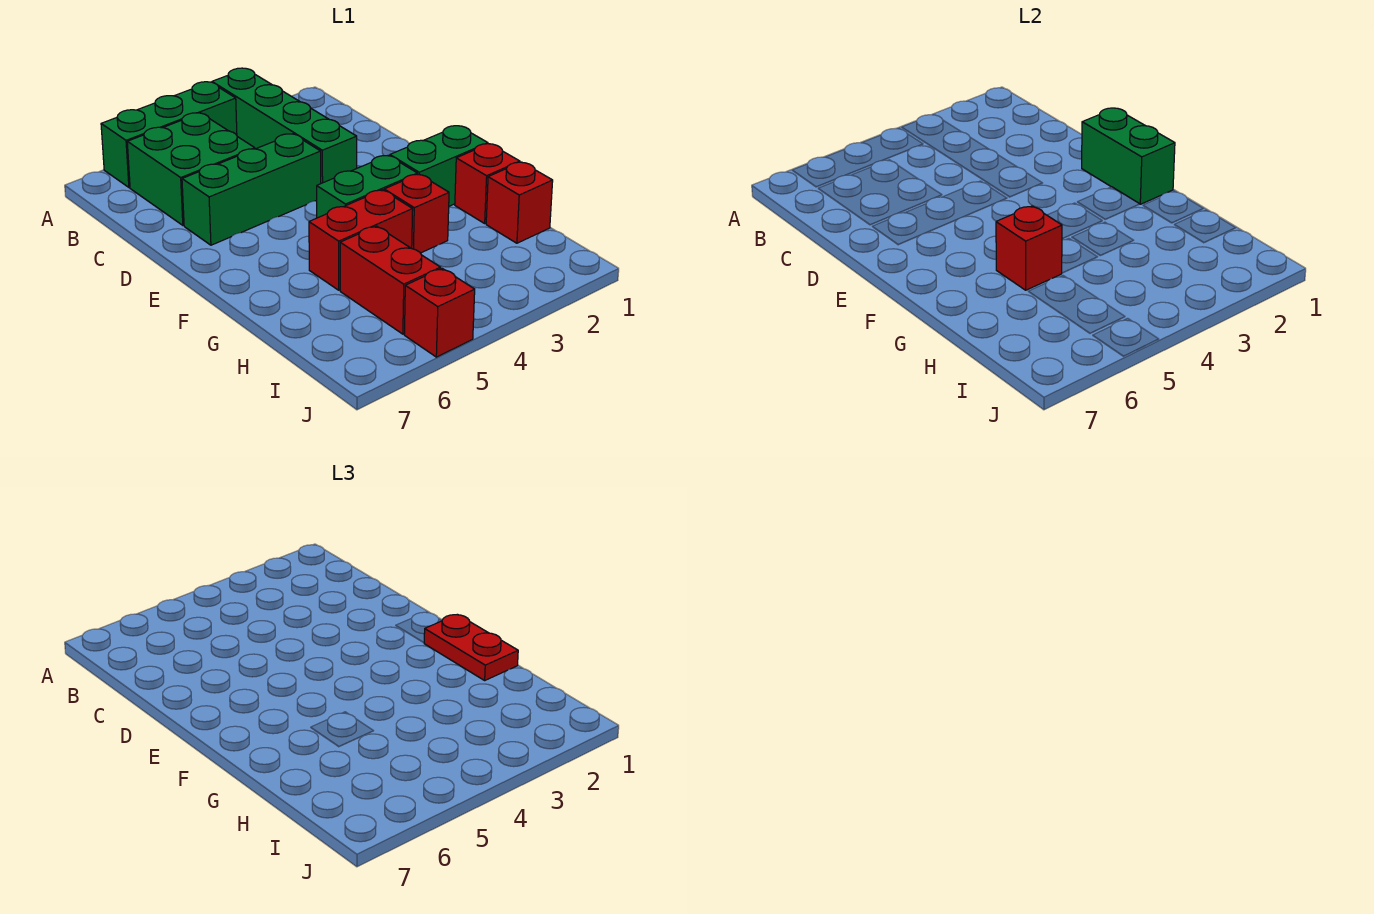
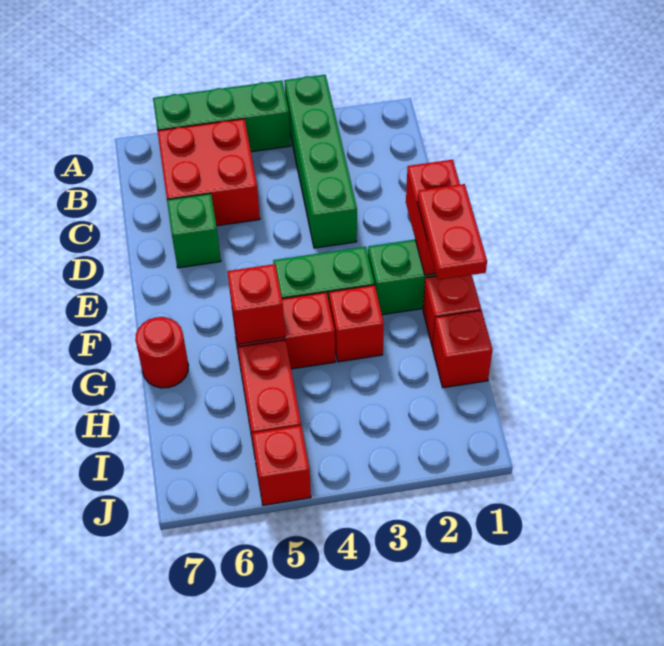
green 2x2 brick [127,113,255,225] -> red 2x2 brick [157,119,260,226]
green 1x3 brick [182,134,321,245] -> green 1x1 brick [167,194,221,268]
green 1x2 brick [1082,108,1175,204] -> red 1x2 brick [406,160,460,275]
none -> red 1x1 round brick [135,317,188,388]

